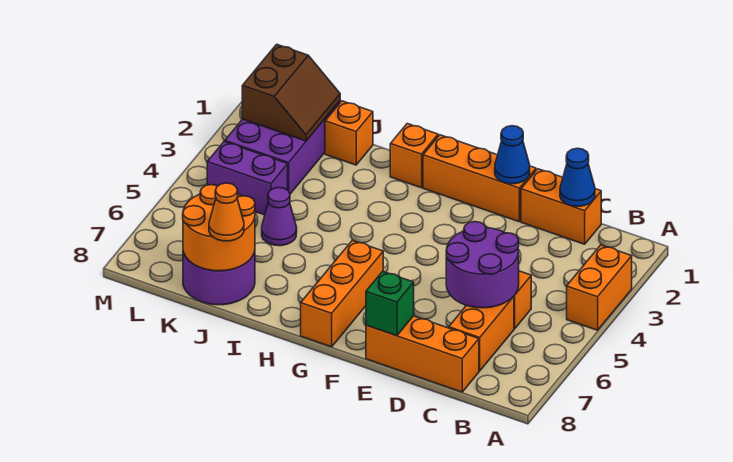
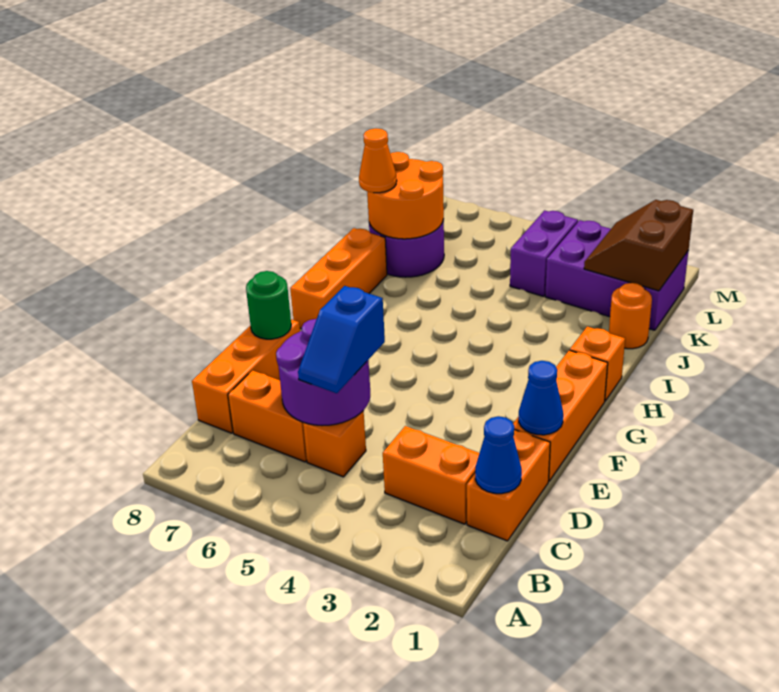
orange 1x2 brick [567,245,632,330] -> orange 1x2 brick moved to [383,426,479,524]
none -> blue 1x2 slope [298,286,385,393]
green 1x1 brick [366,271,414,336] -> green 1x1 round brick [246,271,291,339]
orange 1x3 brick [301,240,383,347] -> orange 1x3 brick turned to [290,228,387,329]
orange 1x1 brick [325,101,373,165] -> orange 1x1 round brick [609,283,652,349]
purple 1x1 cone [262,188,297,246] -> none
brown 2x2 slope [242,44,340,141] -> brown 2x2 slope turned to [584,200,693,291]

